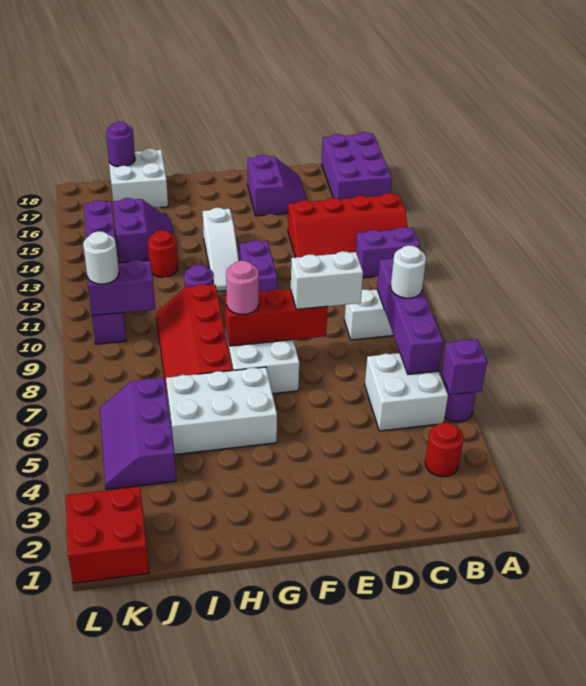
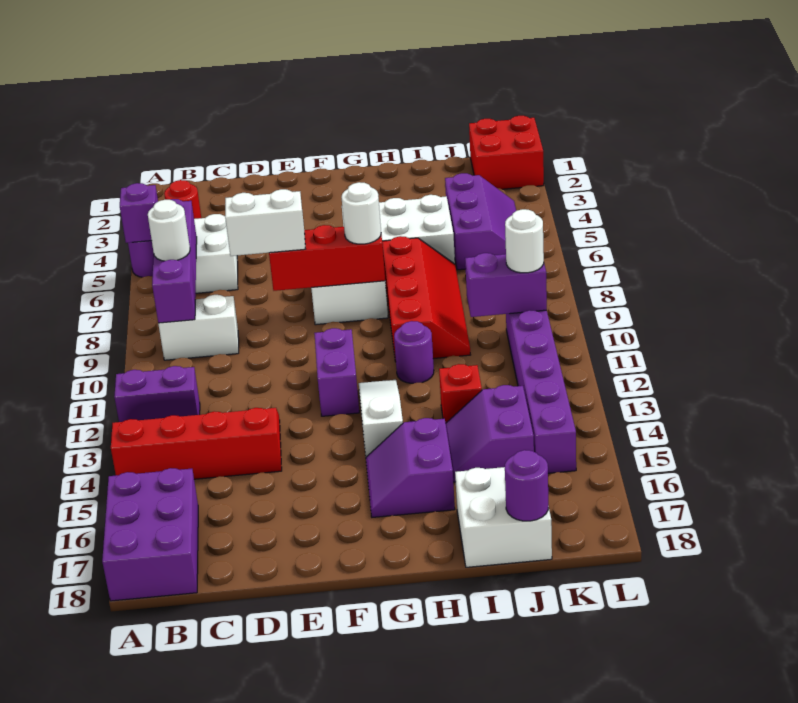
purple 2x2 slope [248,155,307,216] -> purple 2x2 slope moved to [366,418,455,517]
pink 1x1 round brick [226,261,259,314] -> white 1x1 round brick [342,182,381,244]
red 1x1 round brick [148,230,178,277] -> red 1x1 brick [439,364,482,423]

